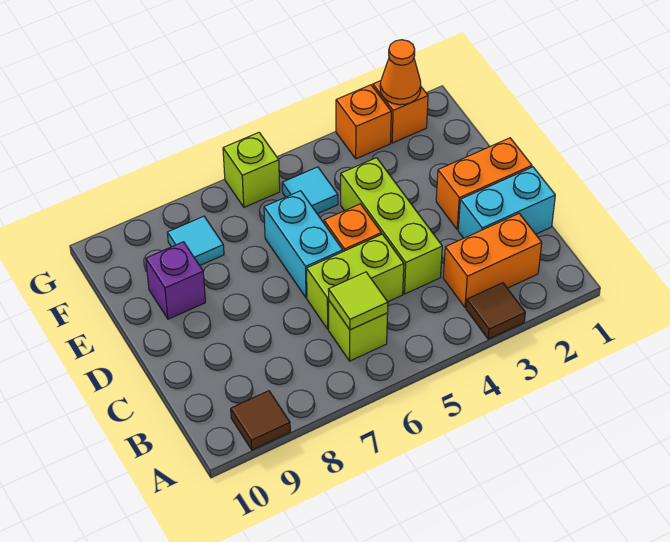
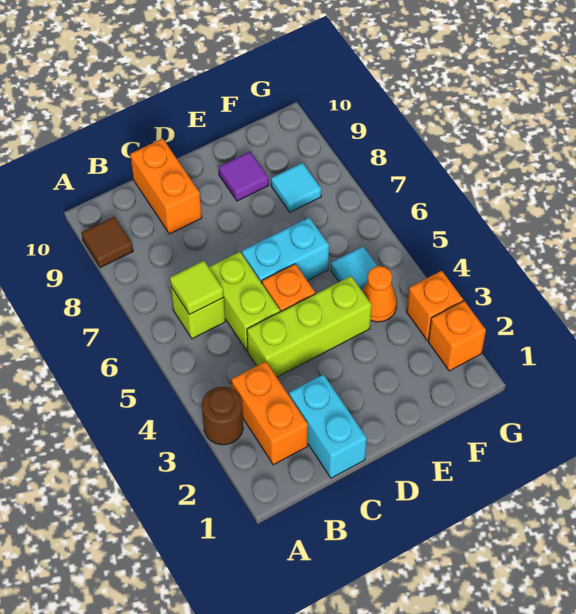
brown 1x1 tile [466,283,525,339] -> brown 1x1 round brick [202,387,243,445]
orange 1x2 brick [436,138,532,230] -> orange 1x2 brick moved to [130,138,202,234]
purple 1x1 brick [146,242,205,319] -> purple 1x1 tile [219,152,269,201]
orange 1x1 cone [380,40,421,105] -> orange 1x1 cone moved to [362,266,397,322]
lime 1x1 brick [223,133,280,207] -> none

